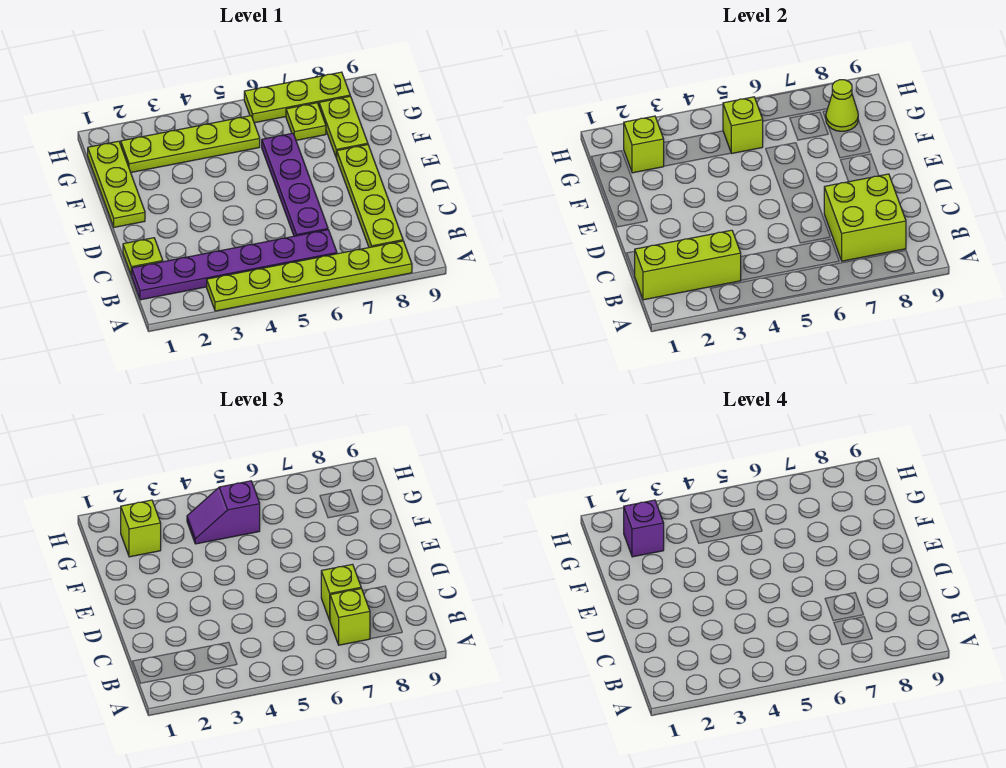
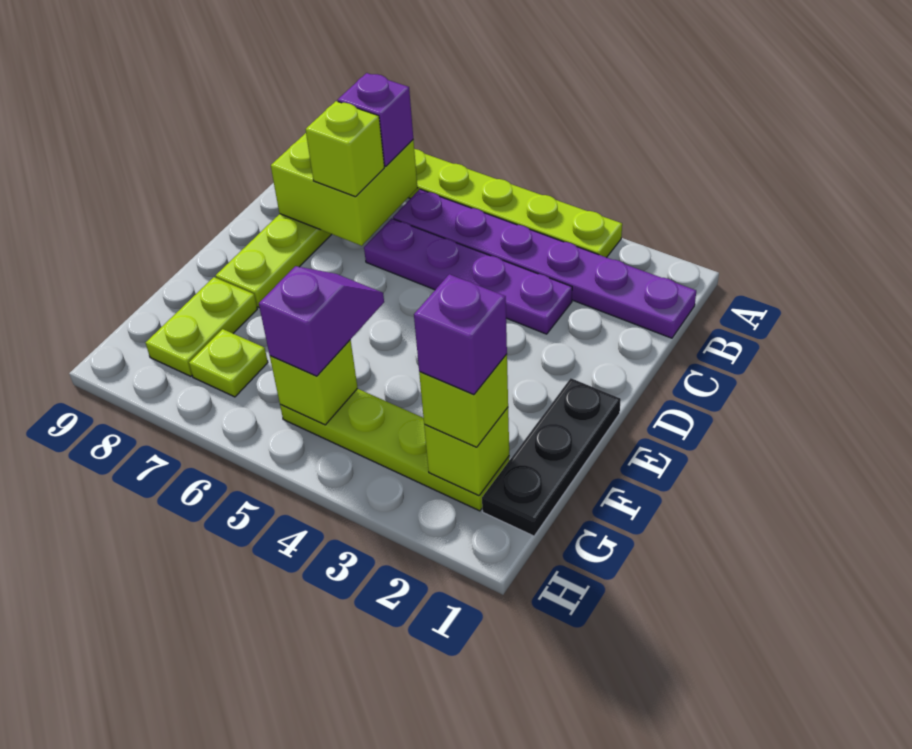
lime 1x3 brick [635,230,741,300] -> none
lime 1x1 brick [330,589,370,645] -> purple 1x1 brick [338,73,413,166]
lime 1x1 plate [123,238,163,275] -> none
purple 1x4 plate [262,133,328,236] -> purple 1x4 plate turned to [364,218,572,334]
lime 1x3 plate [88,141,145,227] -> black 1x3 plate [482,378,621,536]
purple 1x2 slope [187,481,260,544] -> purple 1x2 slope turned to [259,266,384,376]
lime 1x1 cone [825,80,858,131] -> none
lime 1x3 plate [244,72,350,123] -> none

